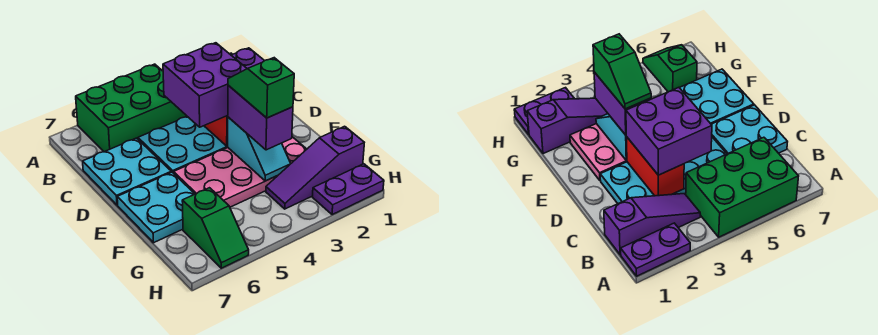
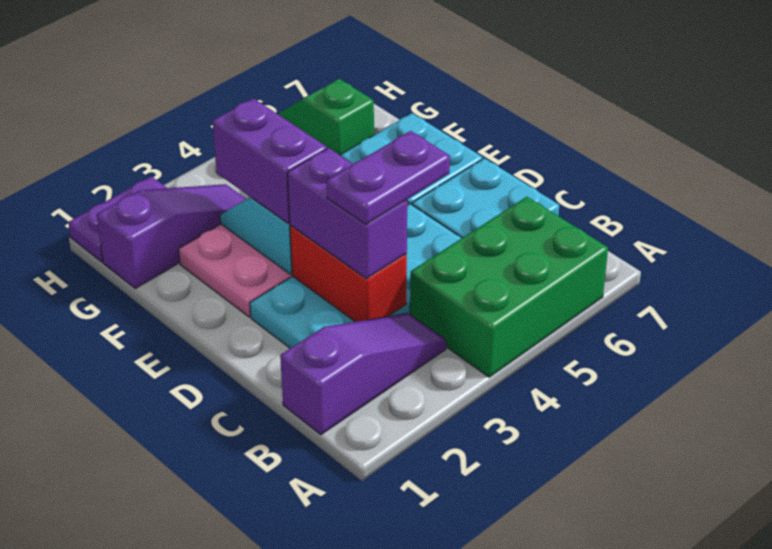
purple 1x2 plate [621,223,690,276] -> purple 1x2 plate moved to [327,131,450,225]
purple 2x2 brick [163,43,247,127] -> purple 1x2 brick [288,148,407,279]
green 1x2 slope [228,58,294,118] -> none

